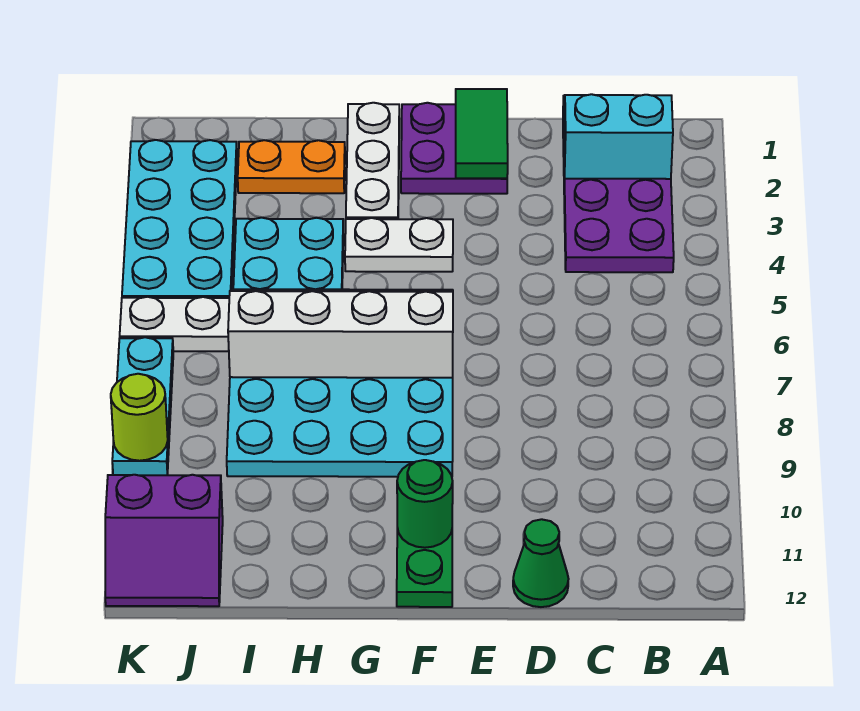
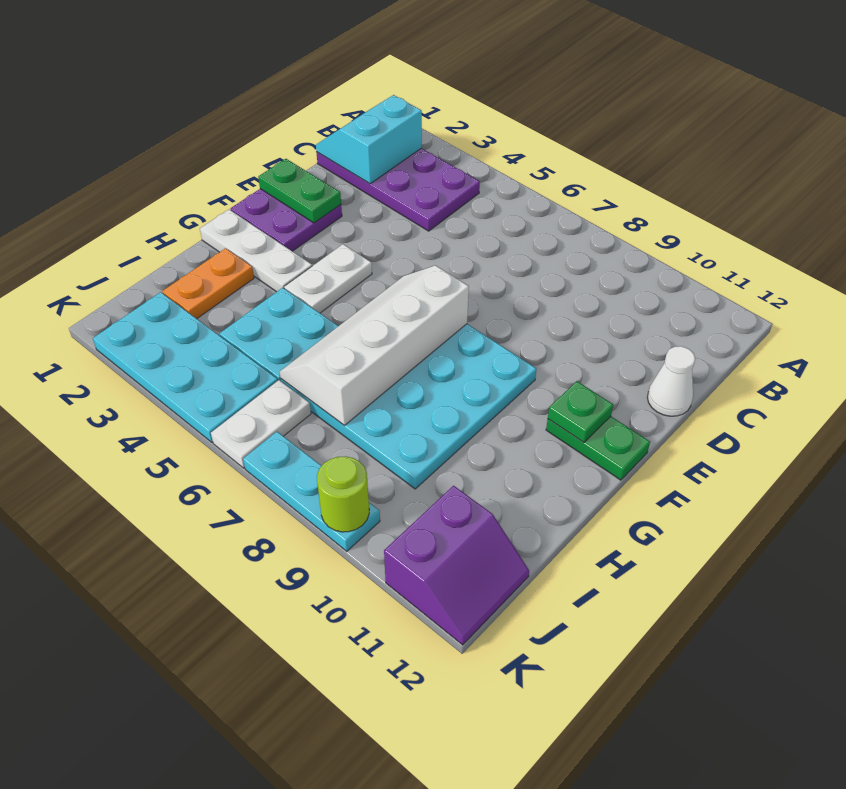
green 1x1 cone [513,519,568,607] -> white 1x1 cone [647,346,695,416]
green 1x2 tile [456,89,508,178] -> green 1x2 plate [258,159,341,223]
green 1x1 round brick [397,460,453,548] -> green 1x1 plate [548,381,613,442]

